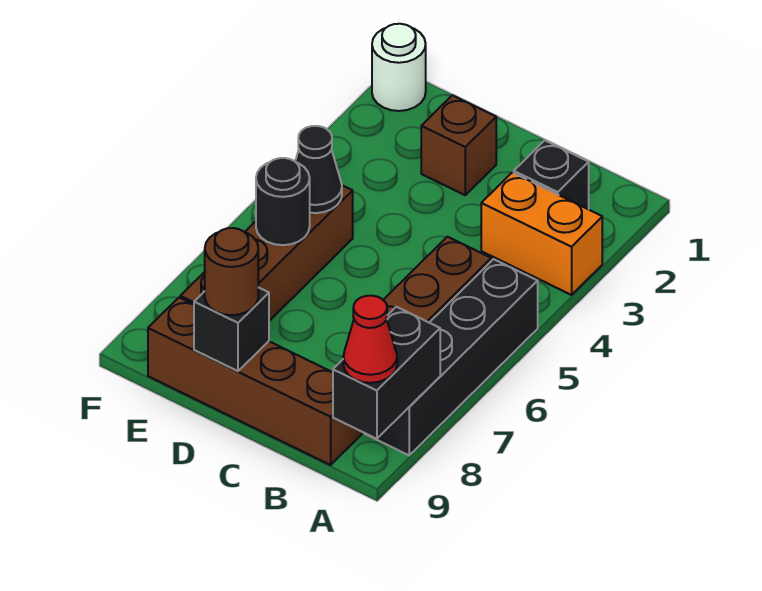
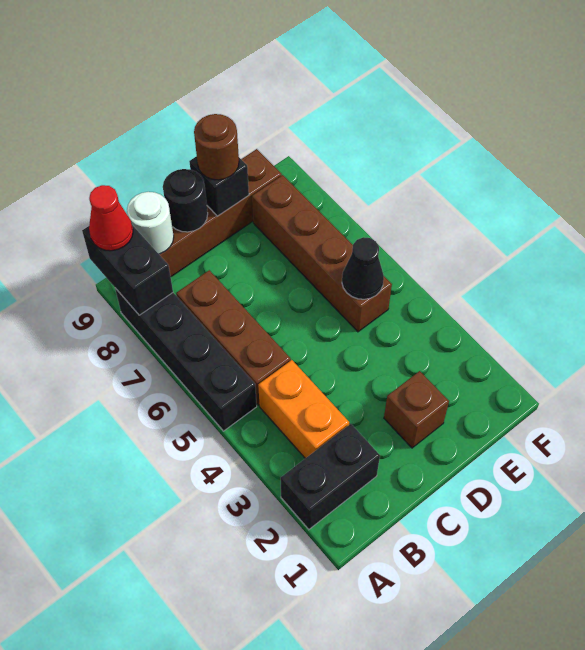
orange 1x2 brick [481,172,602,295] -> orange 1x2 brick turned to [258,360,349,458]
black 1x1 brick [514,140,589,209] -> black 1x2 brick [281,424,380,529]
black 1x1 round brick [256,158,310,245] -> black 1x1 round brick moved to [163,169,208,232]
white 1x1 round brick [372,24,426,111] -> white 1x1 round brick moved to [127,192,174,254]

